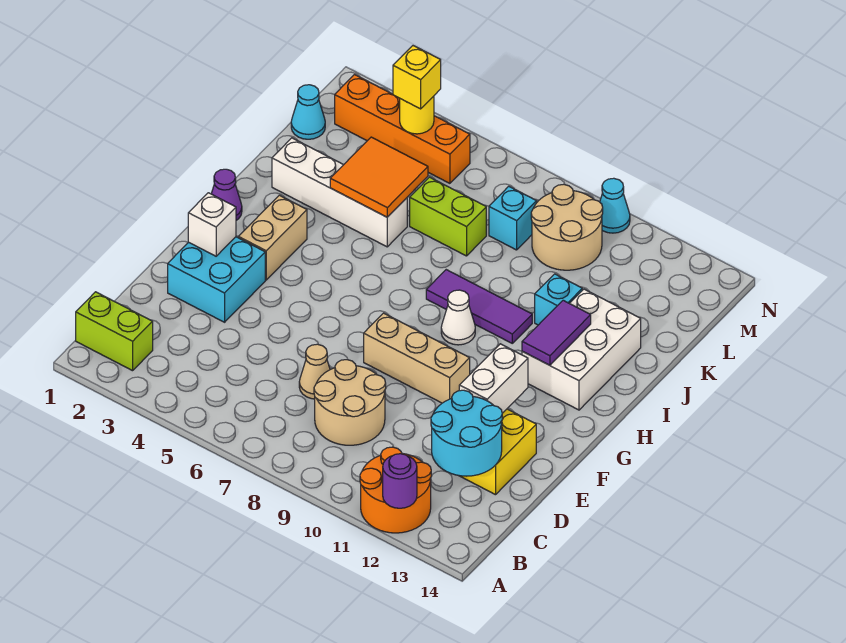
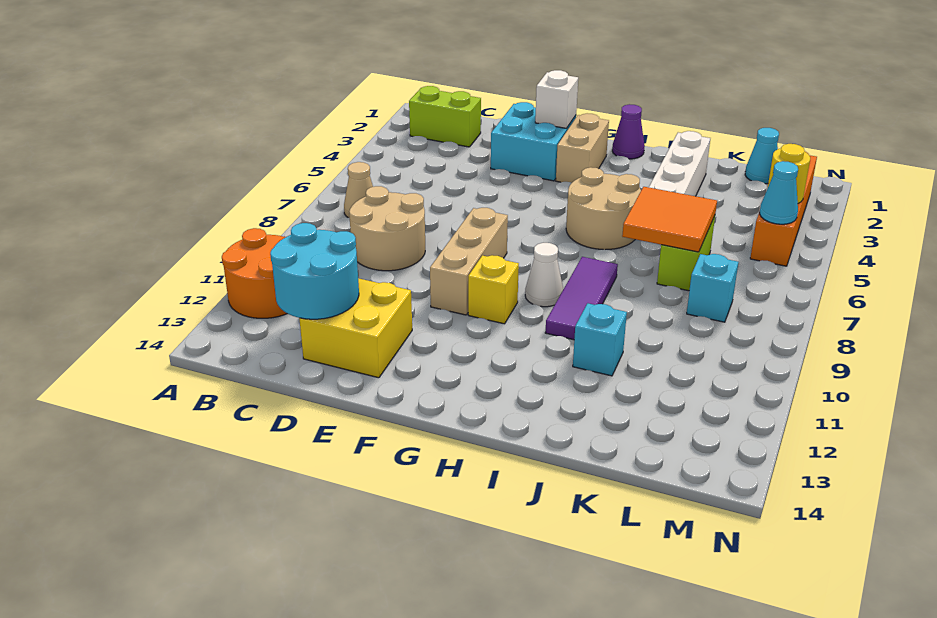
purple 1x1 round brick [383,454,417,508] -> none
lime 1x2 brick [76,292,153,371] -> lime 1x2 brick turned to [409,86,481,147]
tan 1x1 cone [299,344,330,399] -> tan 1x1 cone moved to [344,162,373,218]
white 1x2 brick [459,344,528,413] -> none
tan 1x2 brick [238,195,307,280] -> tan 1x2 brick turned to [556,113,609,183]
white 2x3 brick [522,289,641,410] -> none
purple 1x2 tile [522,300,591,365] -> none
orange 2x2 tile [330,137,428,217] -> orange 2x2 tile moved to [622,187,717,252]
tan 2x2 round brick [531,184,603,270] -> tan 2x2 round brick moved to [566,167,641,250]
yellow 1x1 brick [393,46,441,109] -> yellow 1x1 brick moved to [468,255,519,324]
cyan 1x1 cone [600,178,630,233] -> cyan 1x1 cone moved to [760,161,798,224]

